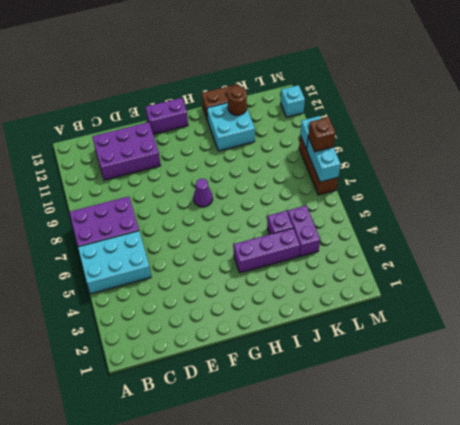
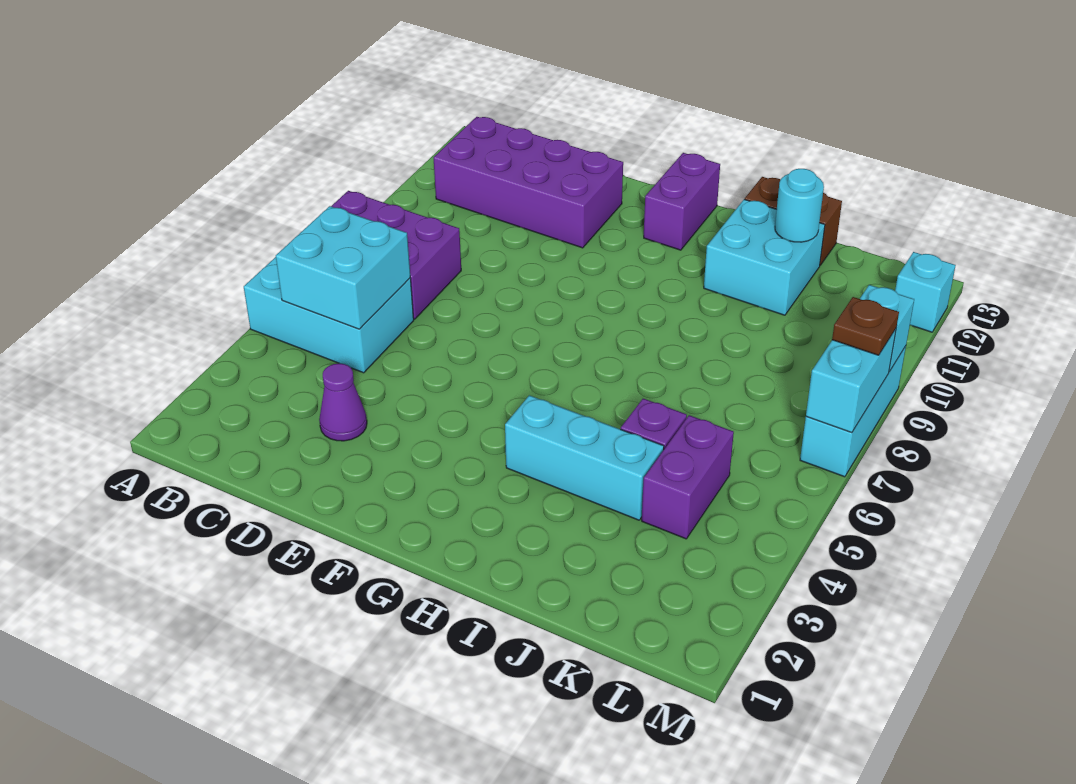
none -> cyan 2x2 brick [276,206,410,329]
purple 2x3 brick [92,122,161,180] -> purple 2x4 brick [433,117,623,248]
purple 1x2 brick [145,98,188,134] -> purple 1x2 brick turned to [644,153,720,250]
purple 1x1 cone [193,179,213,207] -> purple 1x1 cone moved to [319,363,367,441]
purple 1x3 brick [234,228,300,273] -> cyan 1x3 brick [505,395,664,520]
brown 1x1 round brick [228,86,247,115] -> cyan 1x1 round brick [775,169,824,242]
brown 1x3 brick [299,135,338,195] -> cyan 1x3 brick [800,346,906,477]
brown 1x1 brick [308,117,335,152] -> brown 1x1 plate [832,297,899,355]

